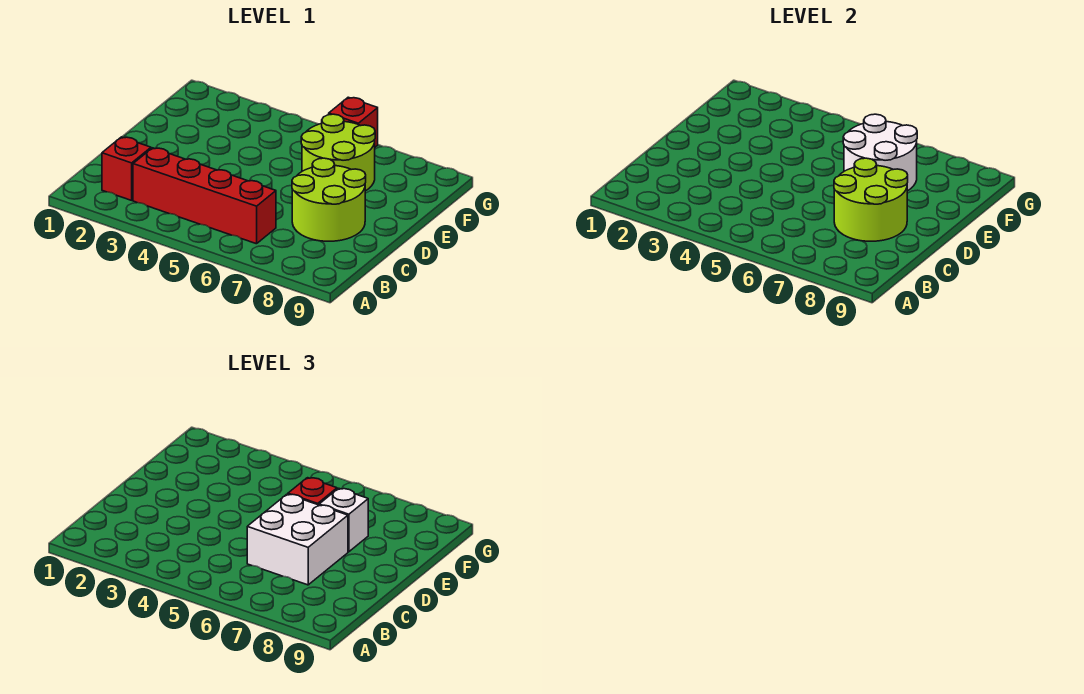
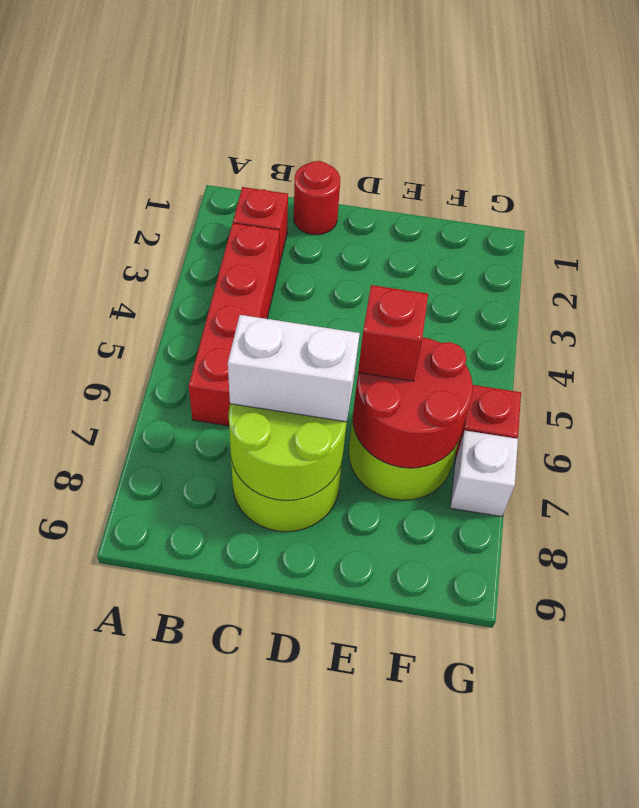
none -> red 1x1 round brick [294,161,340,235]
white 2x2 brick [247,494,348,585] -> white 1x2 brick [228,315,360,422]
white 2x2 round brick [843,114,917,191] -> red 2x2 round brick [353,337,473,468]
white 1x1 brick [319,488,368,552] -> white 1x1 brick moved to [450,431,518,517]

